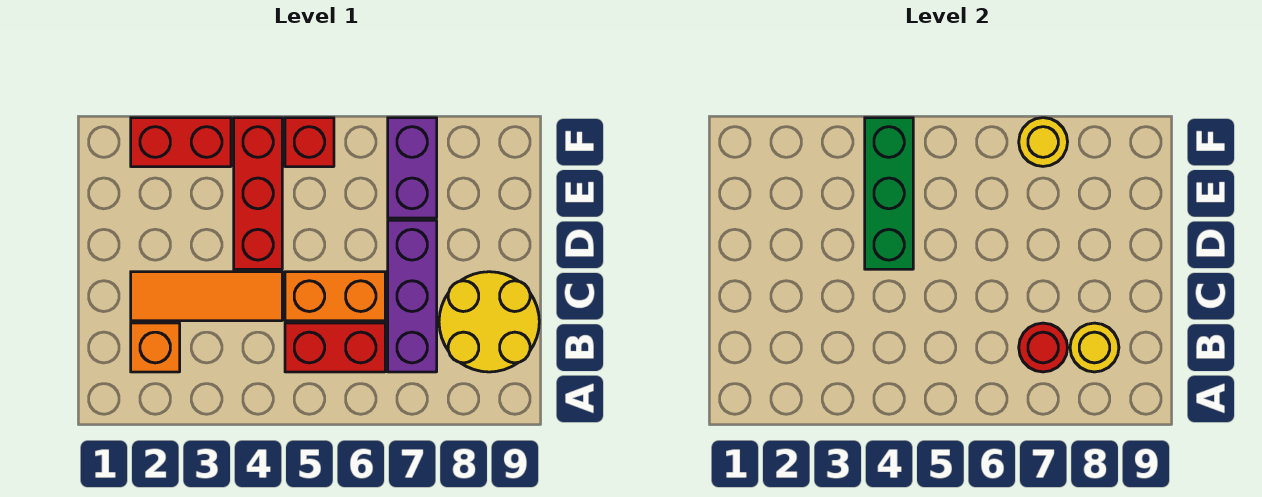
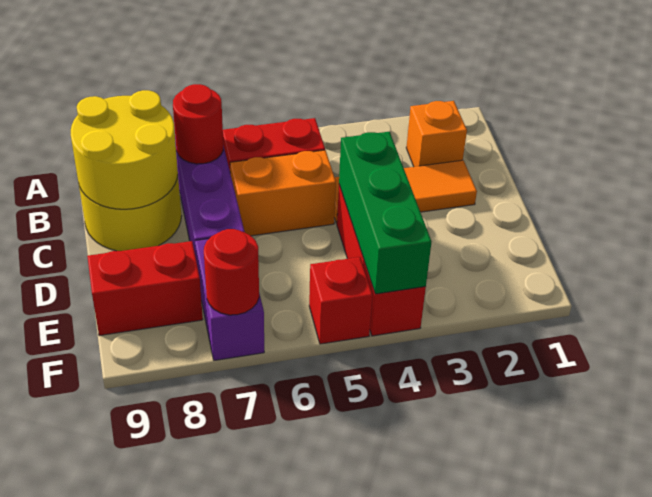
yellow 1x1 round brick [1070,323,1119,372] -> yellow 2x2 round brick [71,90,178,209]
red 1x2 brick [131,118,231,167] -> red 1x2 brick moved to [87,241,203,336]
yellow 1x1 round brick [1019,118,1068,166] -> red 1x1 round brick [204,229,259,315]

